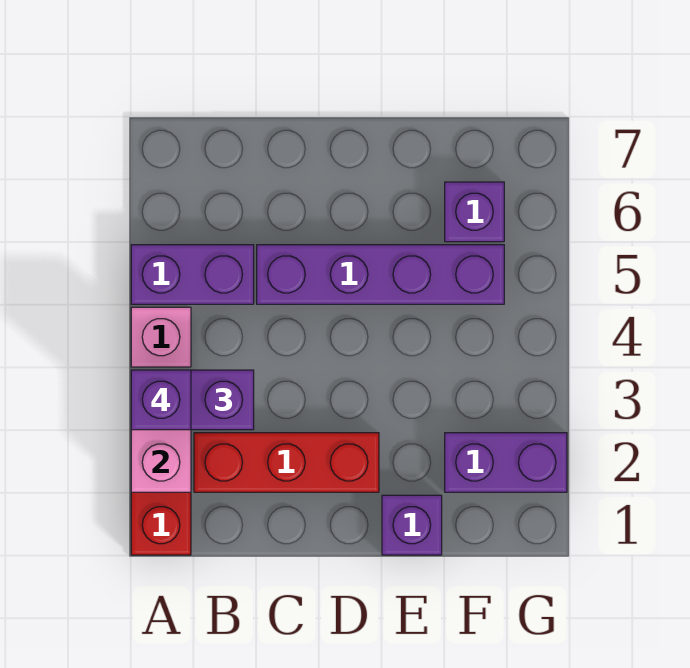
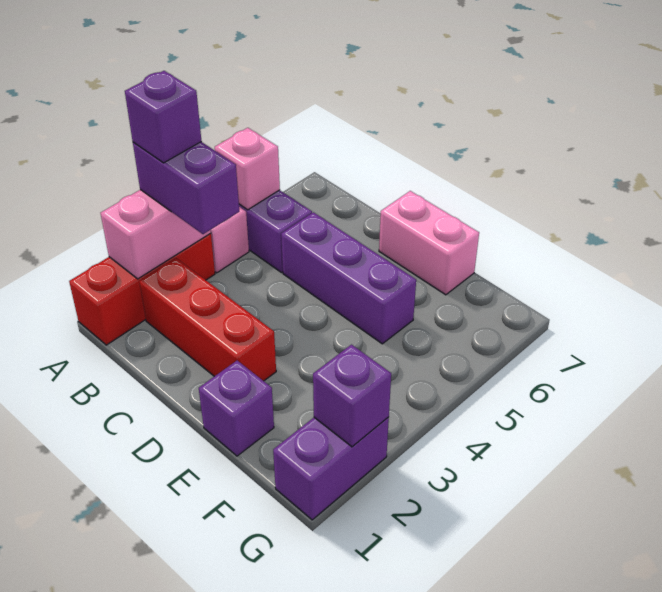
none -> pink 1x1 brick [215,128,280,210]
purple 1x4 brick [257,245,504,304] -> purple 1x3 brick [281,212,416,344]
none -> pink 1x2 brick [379,191,479,295]
purple 1x2 brick [445,433,567,492] -> purple 1x2 brick turned to [273,417,389,520]
purple 1x1 brick [445,182,504,242] -> purple 1x1 brick moved to [313,345,391,447]

